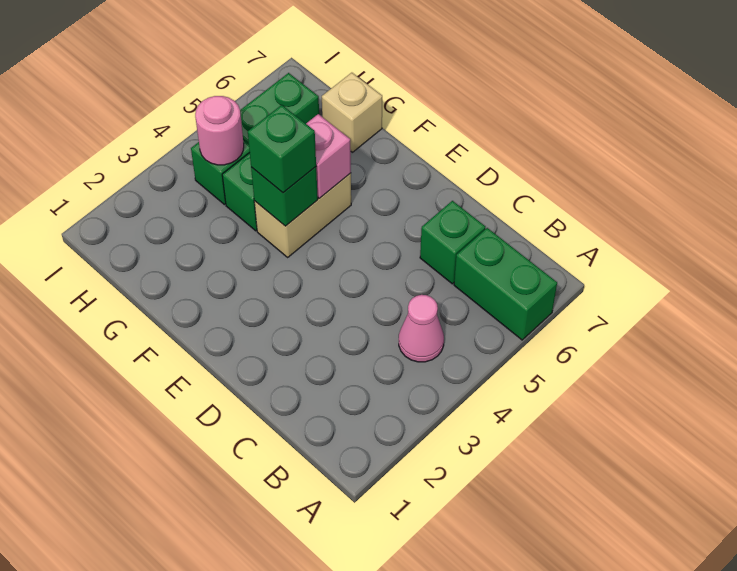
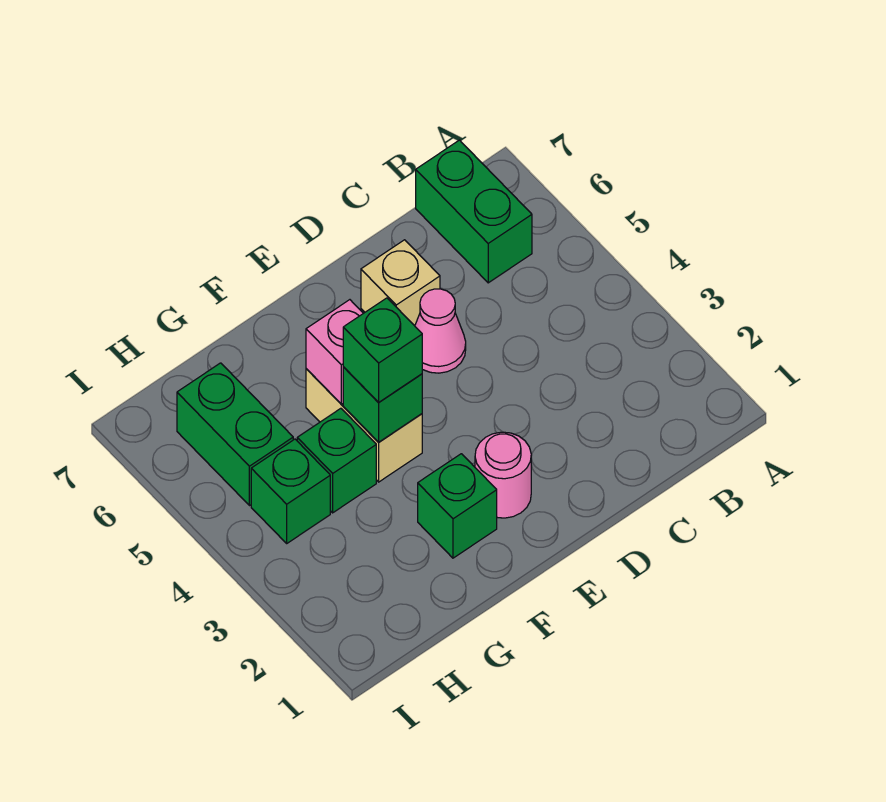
green 1x2 brick [454,228,557,340] -> green 1x2 brick turned to [416,140,532,283]
pink 1x1 cone [399,295,444,362] -> pink 1x1 cone moved to [415,289,466,373]
green 1x1 brick [420,201,485,284] -> green 1x1 brick moved to [418,454,497,558]
tan 1x1 brick [322,73,382,152] -> tan 1x1 brick moved to [361,240,440,326]
pink 1x1 round brick [195,96,244,165] -> pink 1x1 round brick moved to [475,432,531,518]

